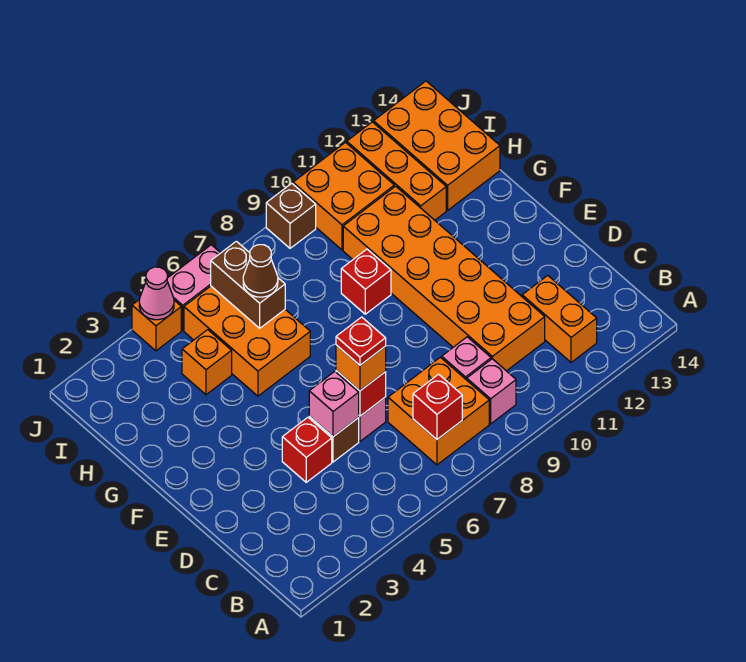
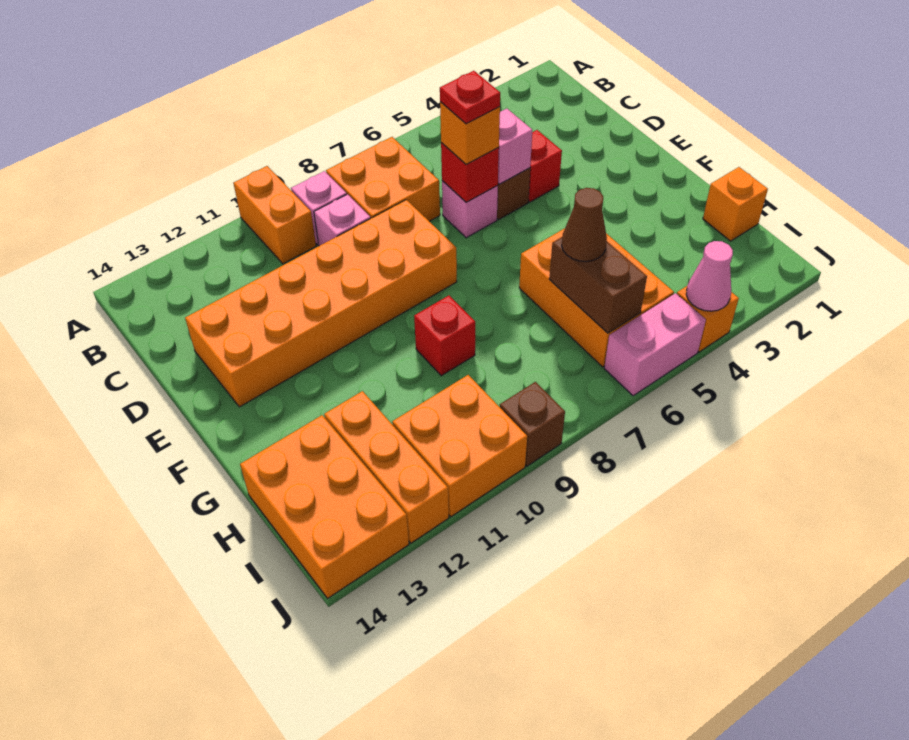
red 1x1 brick [413,374,462,439] -> none
orange 1x2 brick [522,275,597,362] -> orange 1x2 brick moved to [233,166,316,264]
orange 2x6 brick [343,186,545,371] -> orange 2x6 brick turned to [185,200,457,407]
orange 1x1 brick [182,330,232,395] -> orange 1x1 brick moved to [703,167,768,241]

